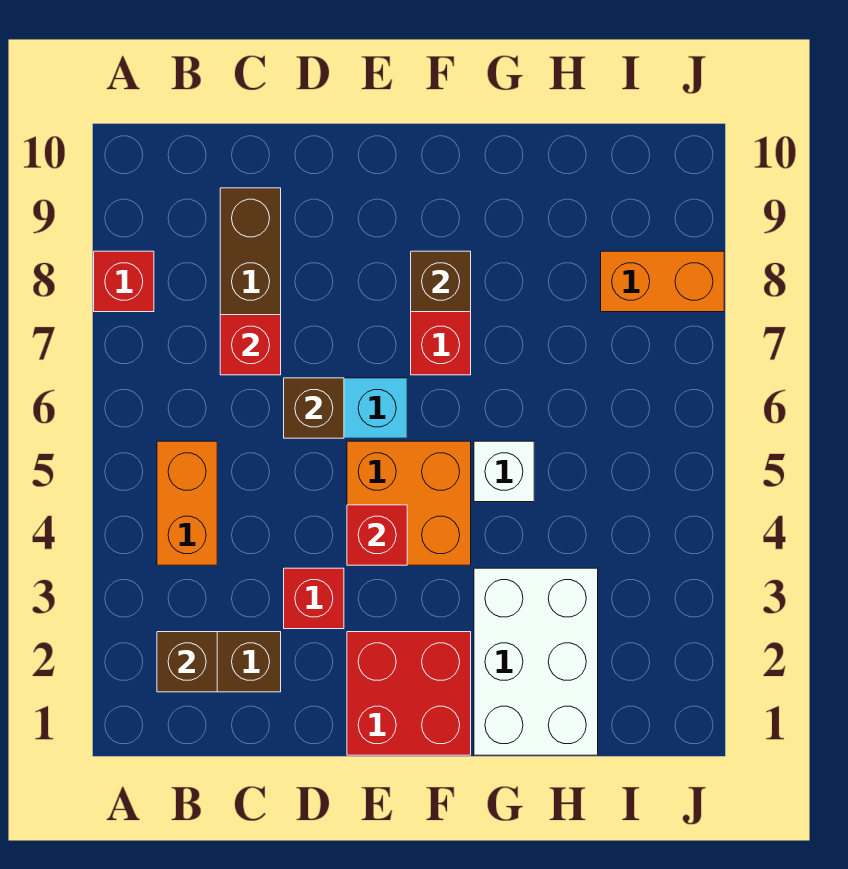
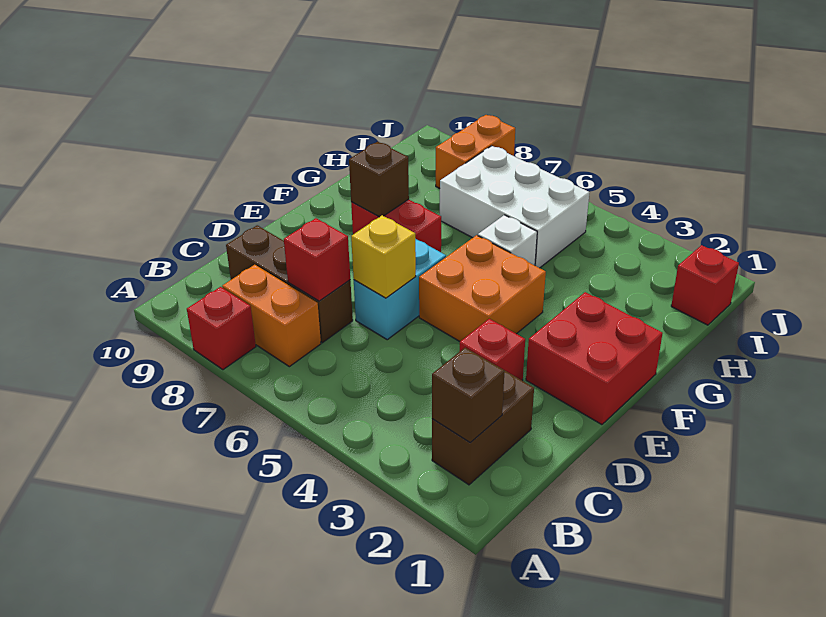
orange 1x2 brick [157,441,217,565] -> orange 1x2 brick moved to [222,265,321,367]
brown 1x1 brick [284,378,344,438] -> yellow 1x1 brick [351,215,416,298]
red 1x1 brick [347,505,407,565] -> red 1x1 brick moved to [671,245,739,325]
white 2x3 brick [474,568,598,755] -> white 2x3 brick moved to [440,146,590,268]

